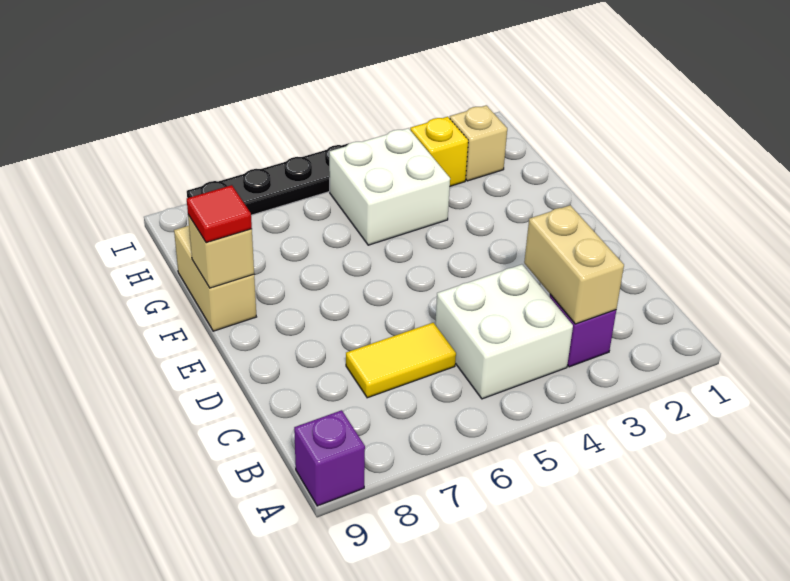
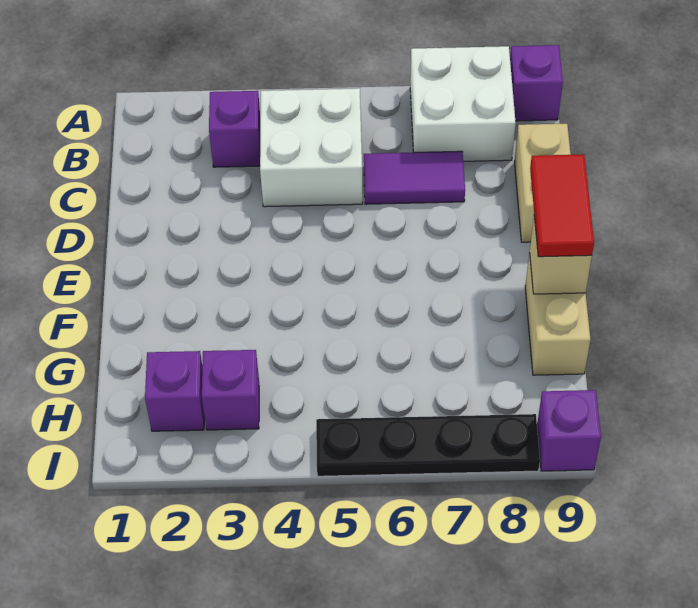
tan 1x2 brick [524,205,624,324] -> tan 1x2 brick moved to [514,124,571,242]
yellow 1x2 tile [346,323,456,398] -> purple 1x2 tile [364,151,465,204]
red 1x1 tile [187,185,252,243] -> red 1x2 tile [530,154,594,257]
white 2x2 brick [329,128,450,245] -> white 2x2 brick moved to [410,46,516,161]
tan 1x1 brick [450,105,507,181] -> purple 1x1 brick [145,351,204,431]
yellow 1x1 brick [410,117,468,186] -> purple 1x1 brick [202,350,259,430]
none -> purple 1x1 brick [537,390,601,471]

